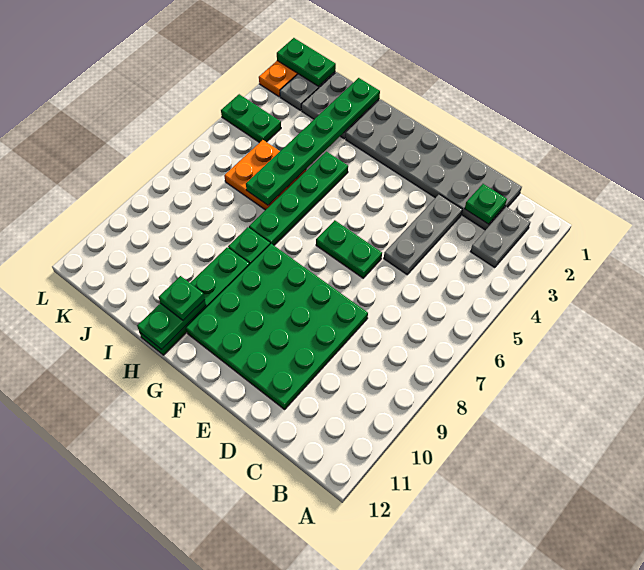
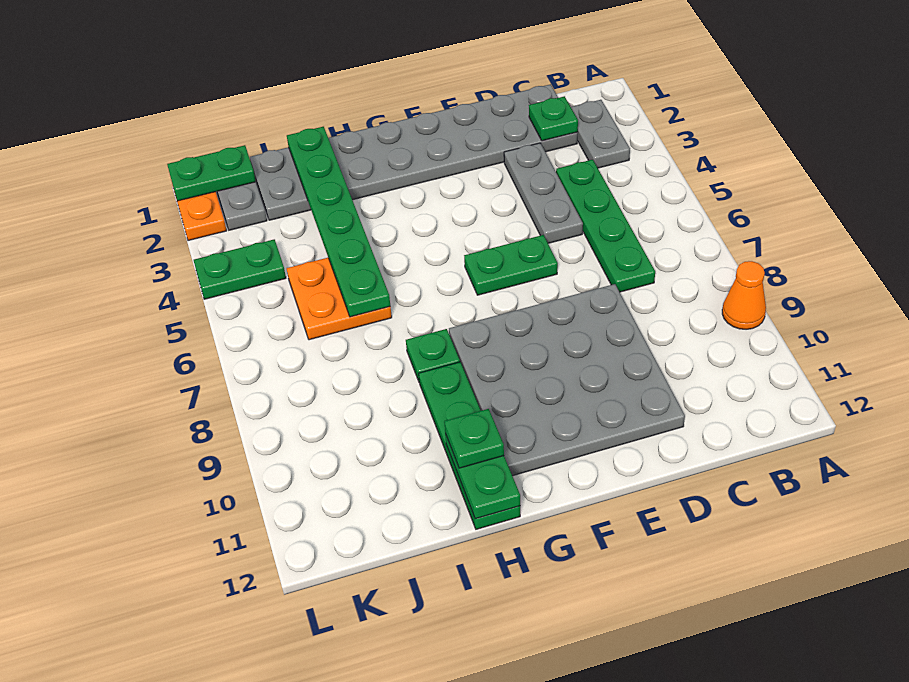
none -> orange 1x1 cone [722,261,766,329]
green 4x4 plate [186,244,368,409] -> grey 4x4 plate [449,284,685,476]
green 1x4 plate [249,152,348,245] -> green 1x4 plate moved to [556,160,655,292]

